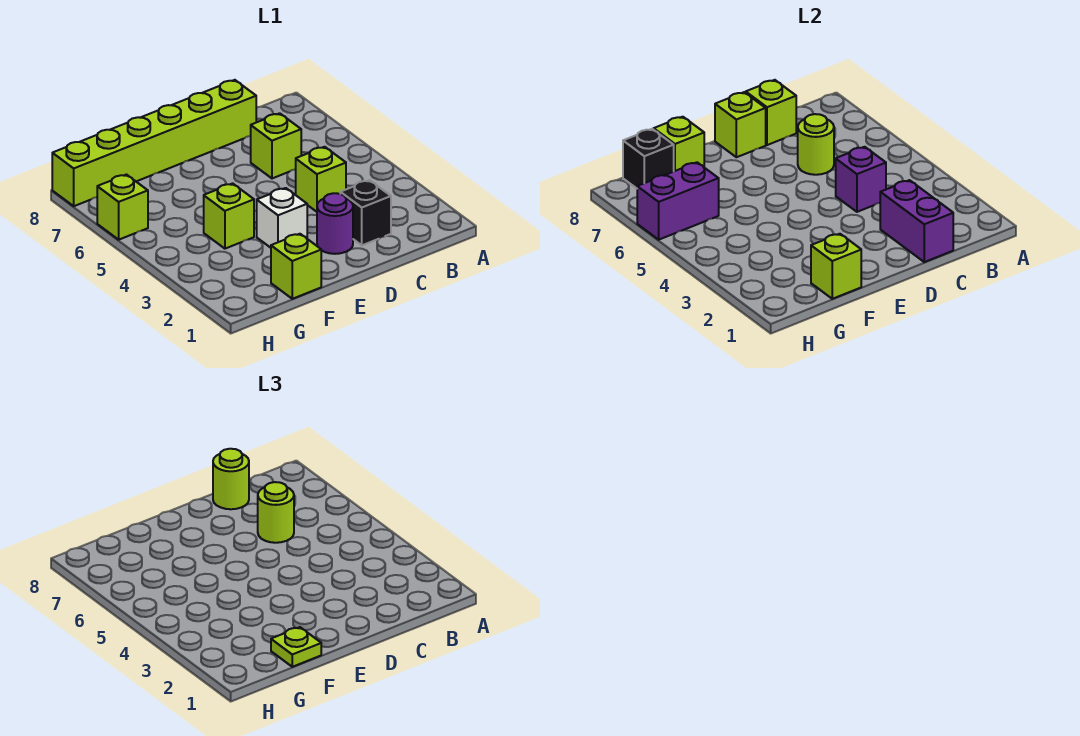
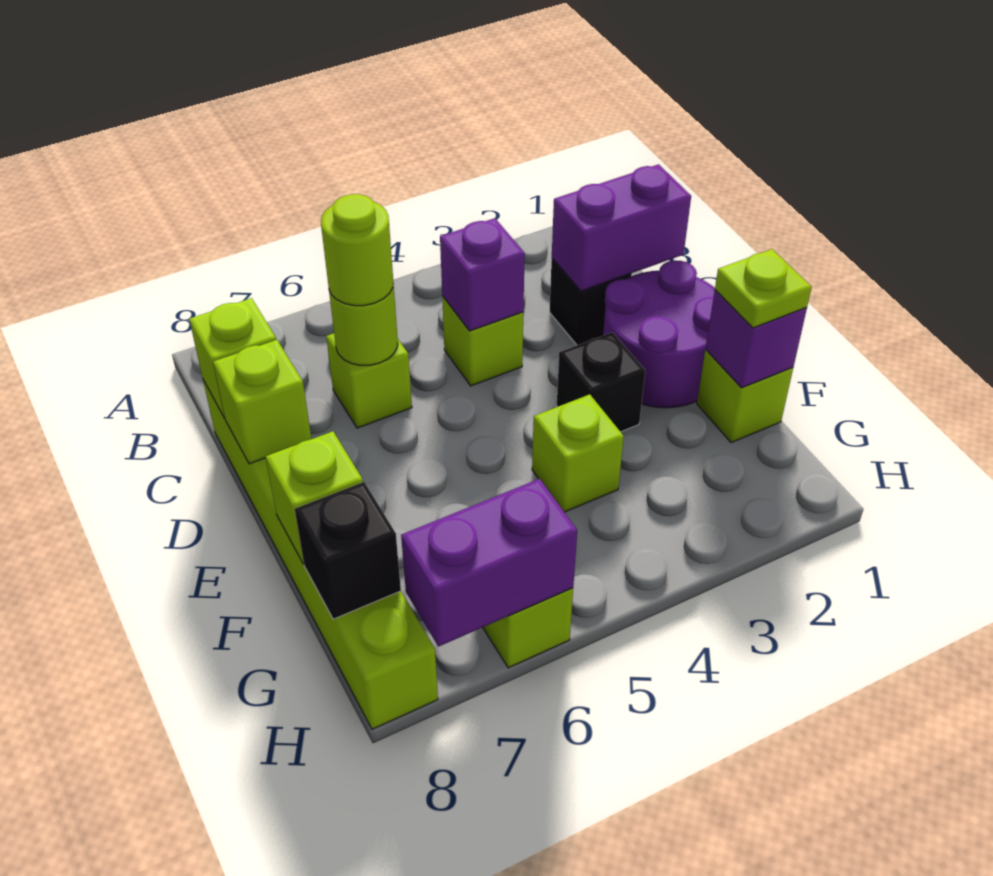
lime 1x1 round brick [213,449,249,509] -> none
purple 1x1 round brick [317,193,353,254] -> purple 2x2 round brick [603,260,715,408]
white 1x1 brick [257,188,307,248] -> black 1x1 brick [557,332,645,432]
lime 1x1 brick [811,234,861,299] -> purple 1x1 brick [705,290,807,388]
purple 1x2 brick [637,162,719,240] -> purple 1x2 brick turned to [401,479,577,647]

